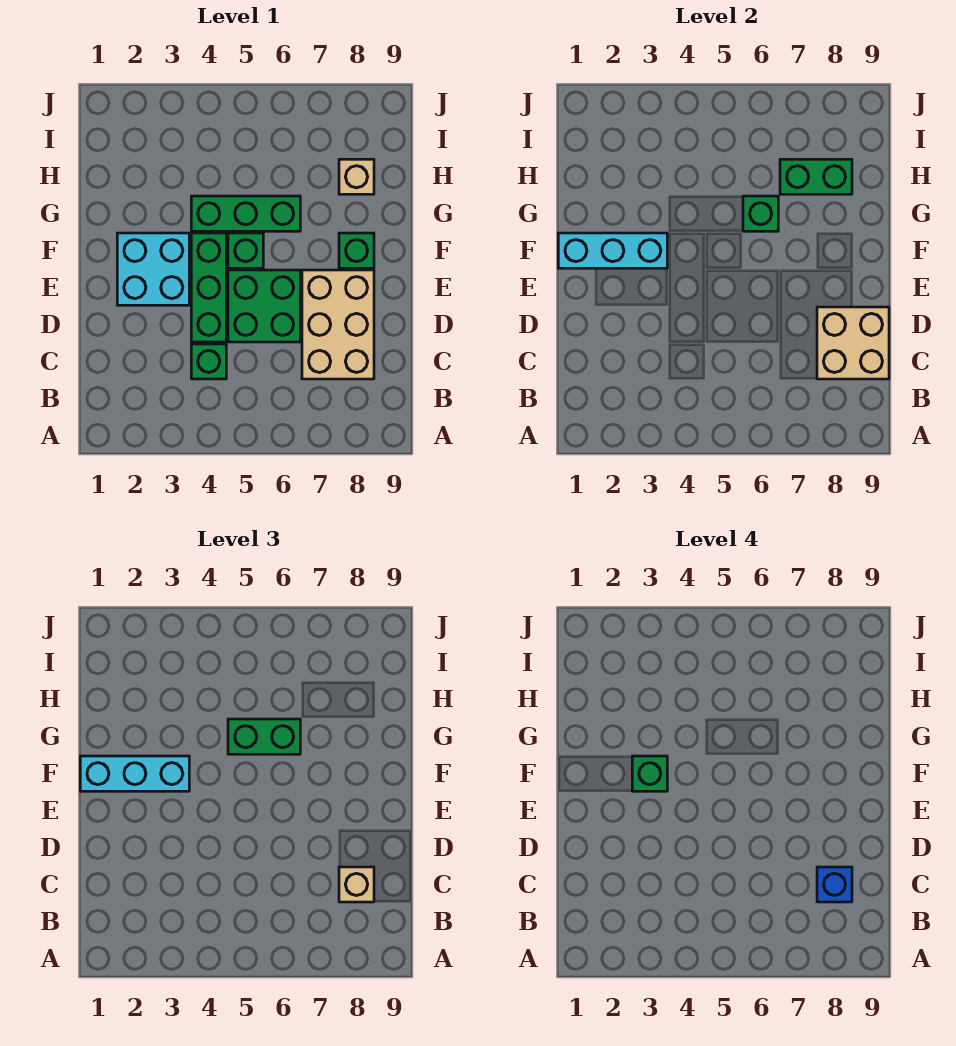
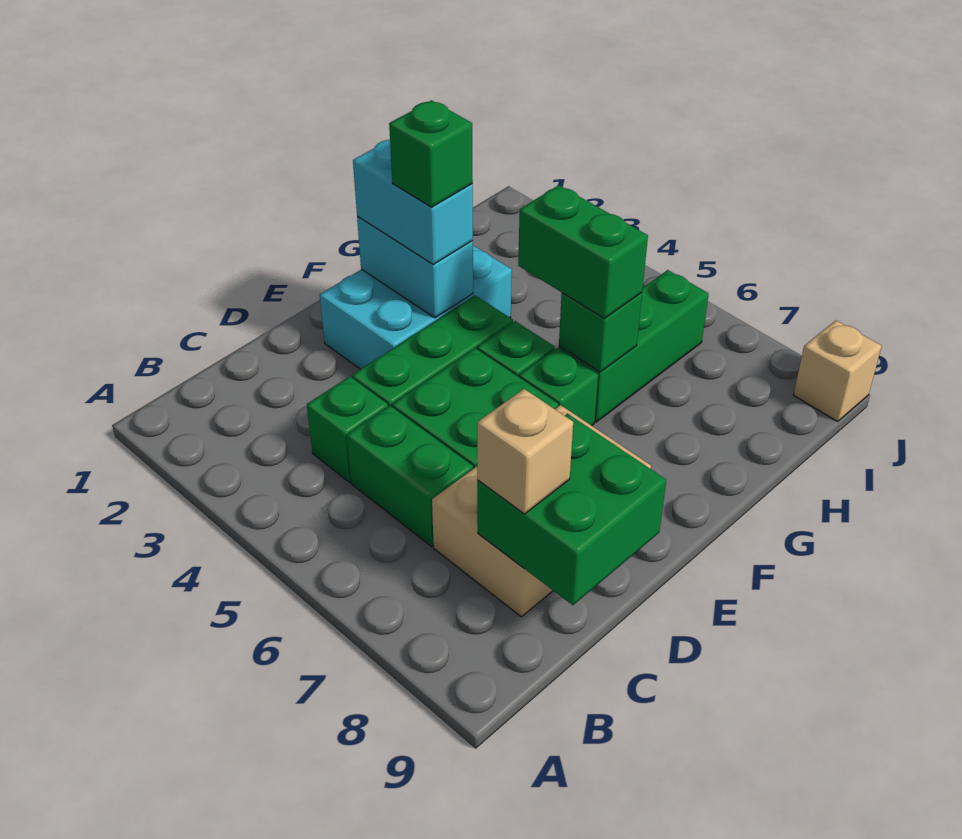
tan 2x2 brick [817,307,889,379] -> green 2x2 brick [477,414,666,605]
blue 1x1 brick [817,867,852,902] -> none
cyan 2x2 brick [117,233,189,305] -> cyan 2x3 brick [320,246,512,369]
cyan 1x3 brick [558,233,667,268] -> cyan 1x2 brick [357,216,473,318]
cyan 1x3 brick [80,756,189,791] -> cyan 1x2 brick [353,140,473,264]
green 1x1 brick [339,233,374,268] -> green 1x1 brick moved to [519,348,598,426]
green 1x3 brick [191,196,300,231] -> green 1x3 brick turned to [559,270,709,422]
green 1x2 brick [780,159,852,194] -> green 1x2 brick moved to [347,406,473,546]
tan 1x1 brick [339,159,374,194] -> tan 1x1 brick moved to [794,320,882,422]

